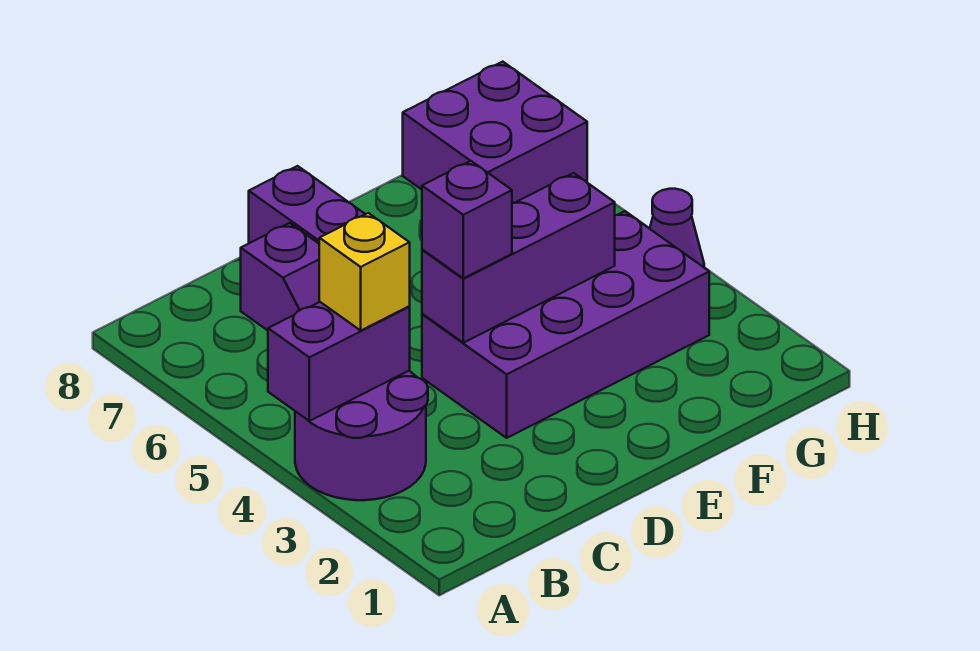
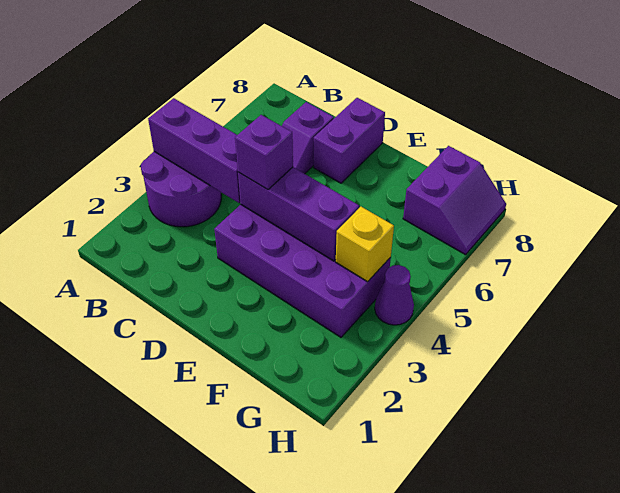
purple 1x2 brick [268,302,410,421] -> purple 1x3 brick [148,98,240,203]
yellow 1x1 brick [319,213,410,330] -> yellow 1x1 brick moved to [336,207,394,282]
purple 2x2 brick [403,62,587,203] -> purple 2x2 slope [403,146,506,255]

